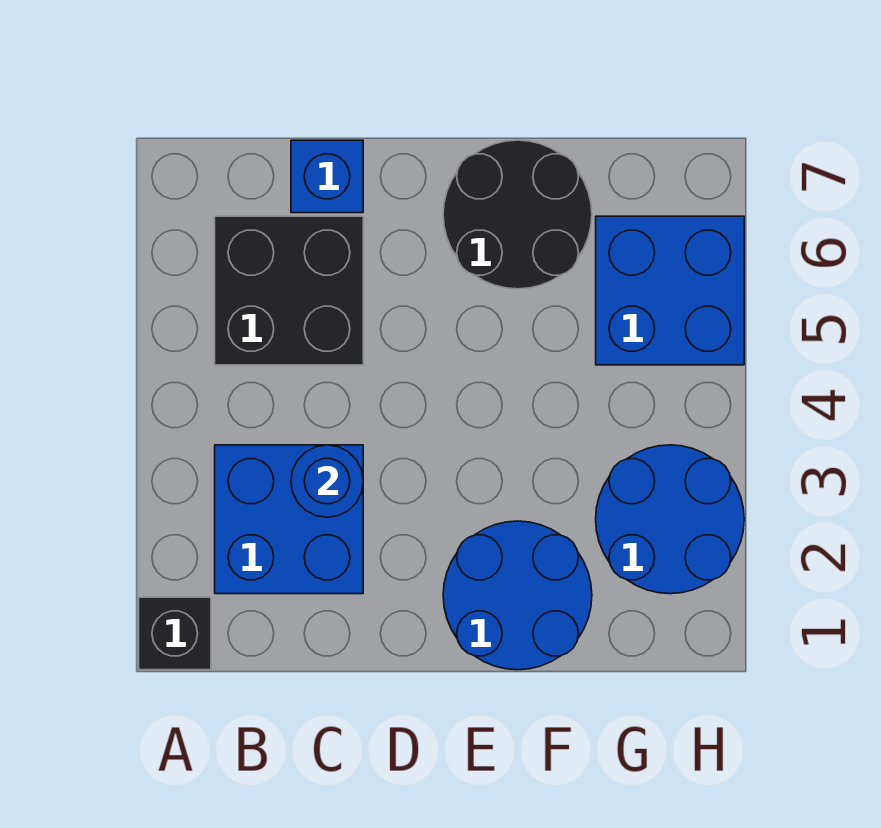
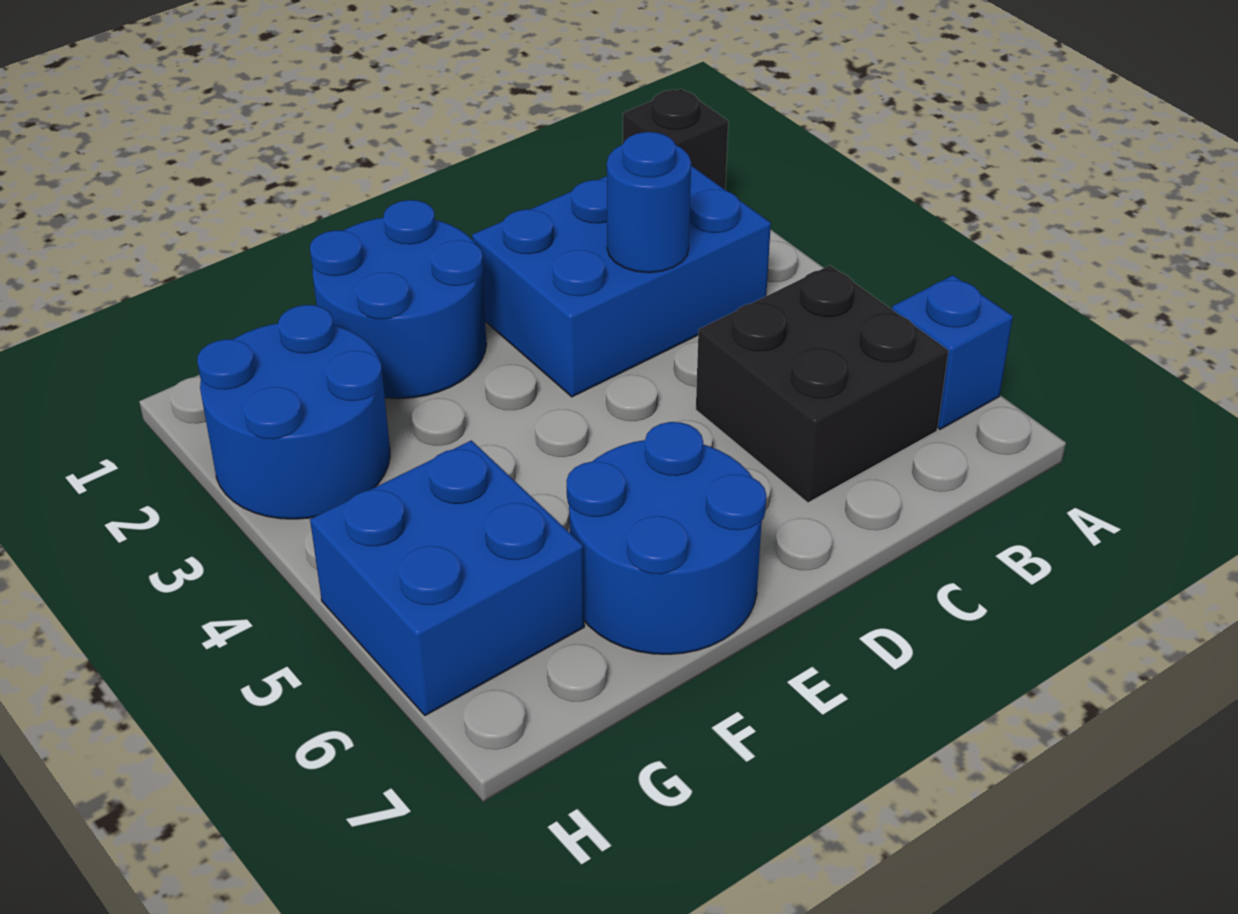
blue 2x2 brick [215,445,363,594] -> blue 2x3 brick [472,166,771,397]
blue 1x1 brick [291,140,363,213] -> blue 1x1 brick moved to [892,275,1013,429]
black 2x2 round brick [443,140,592,289] -> blue 2x2 round brick [566,422,766,654]

